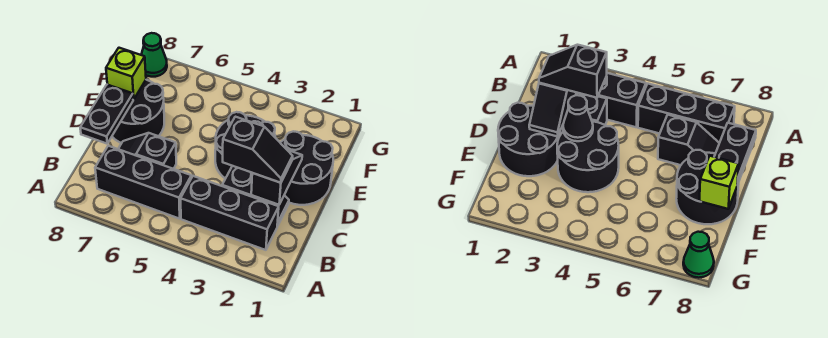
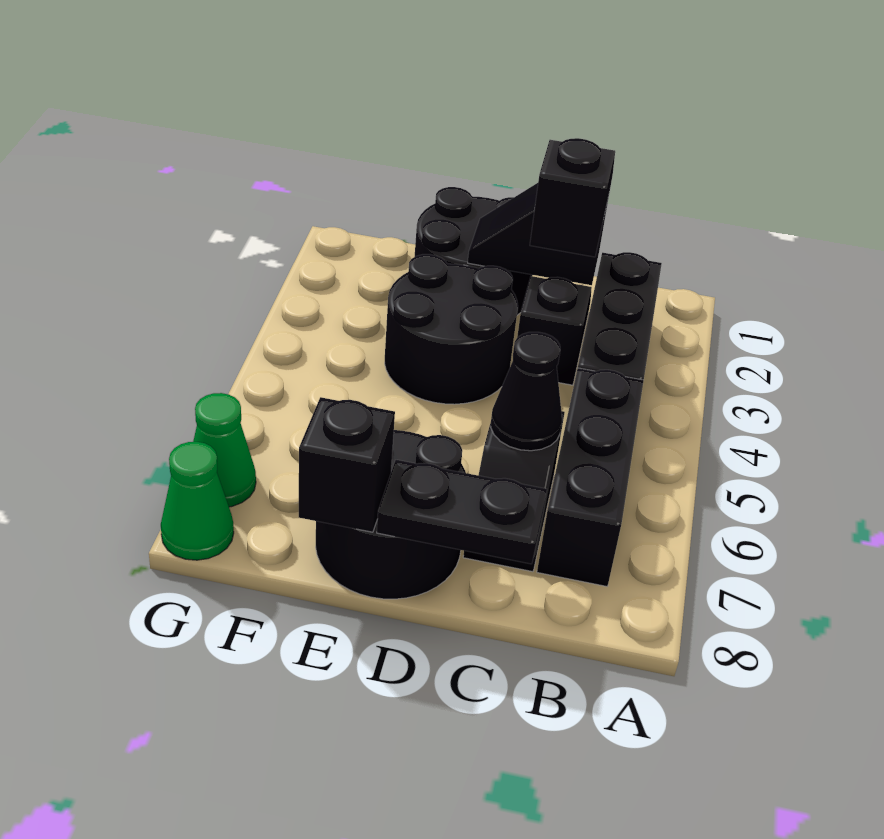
black 1x1 cone [563,95,593,141] -> black 1x1 cone moved to [491,332,562,451]
lime 1x1 brick [106,48,146,99] -> black 1x1 brick [299,397,395,532]
none -> green 1x1 cone [193,393,256,507]

